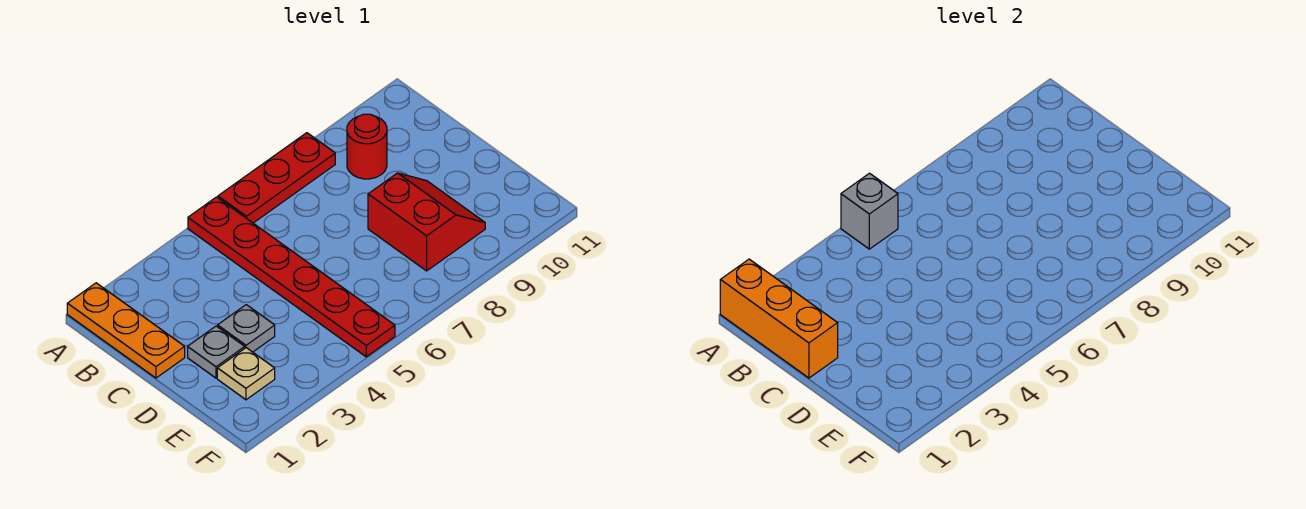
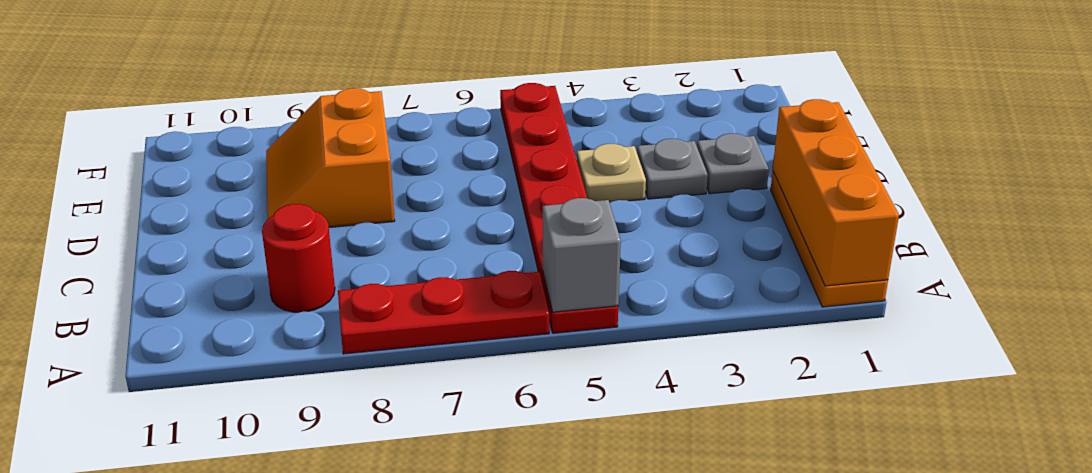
red 2x2 slope [368,173,485,271] -> orange 2x2 slope [266,88,395,227]
tan 1x1 plate [217,348,275,400] -> tan 1x1 plate moved to [577,144,646,203]

